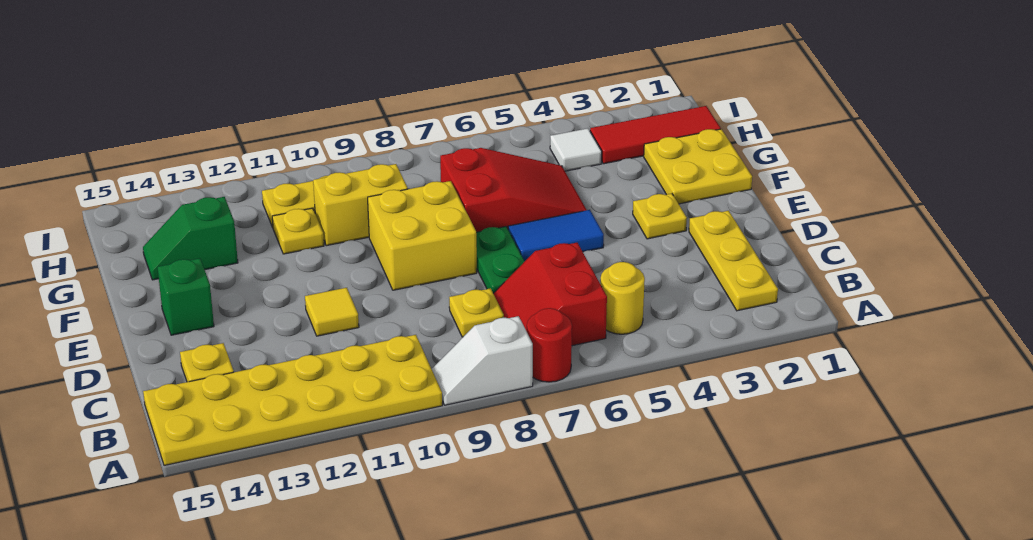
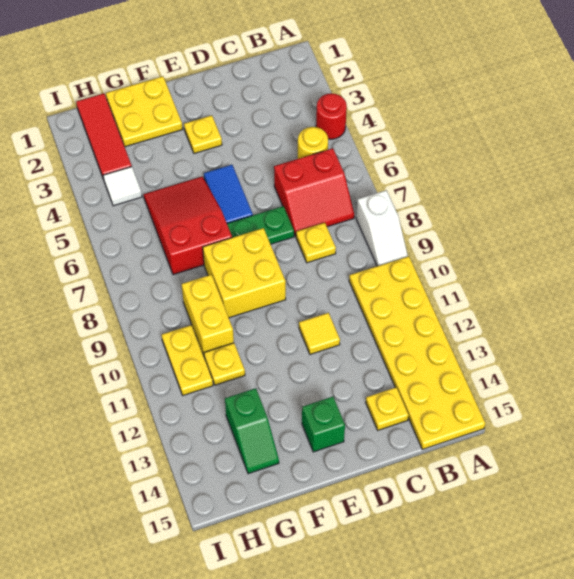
red 1x1 round brick [527,308,572,382] -> red 1x1 round brick moved to [316,93,347,139]
yellow 1x3 plate [689,211,778,311] -> none

